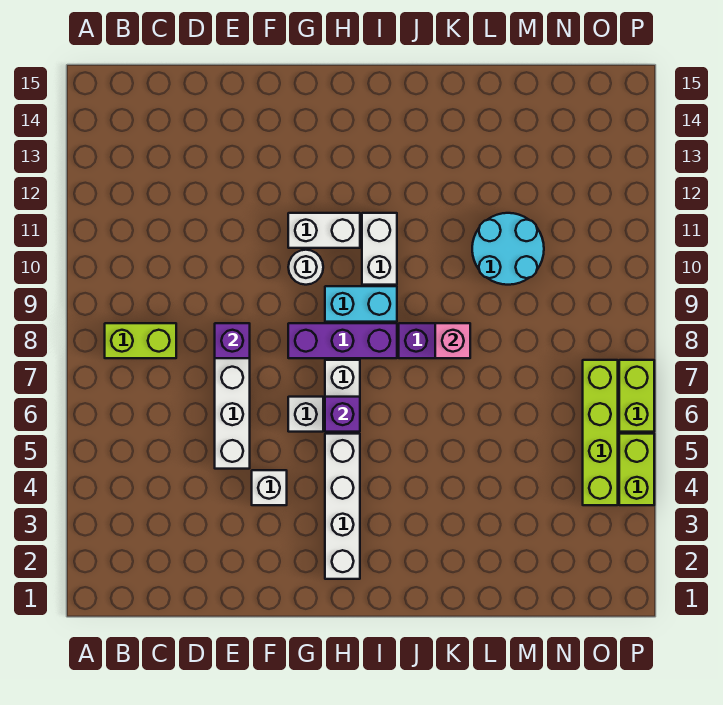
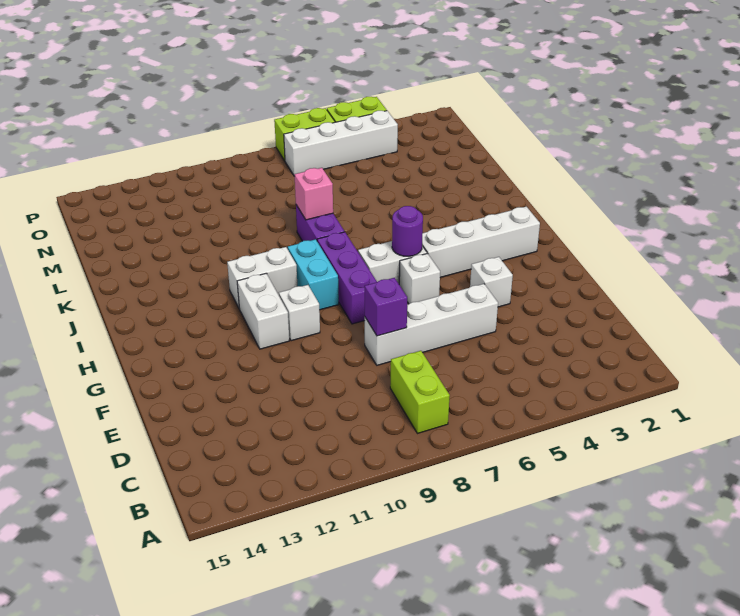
white 1x1 round brick [288,250,323,285] -> white 1x1 brick [279,285,320,341]
purple 1x1 brick [325,397,360,432] -> purple 1x1 round brick [392,206,423,256]
cyan 2x2 round brick [472,213,544,285] -> none
lime 1x4 brick [583,360,618,505] -> white 1x4 brick [284,111,398,175]

